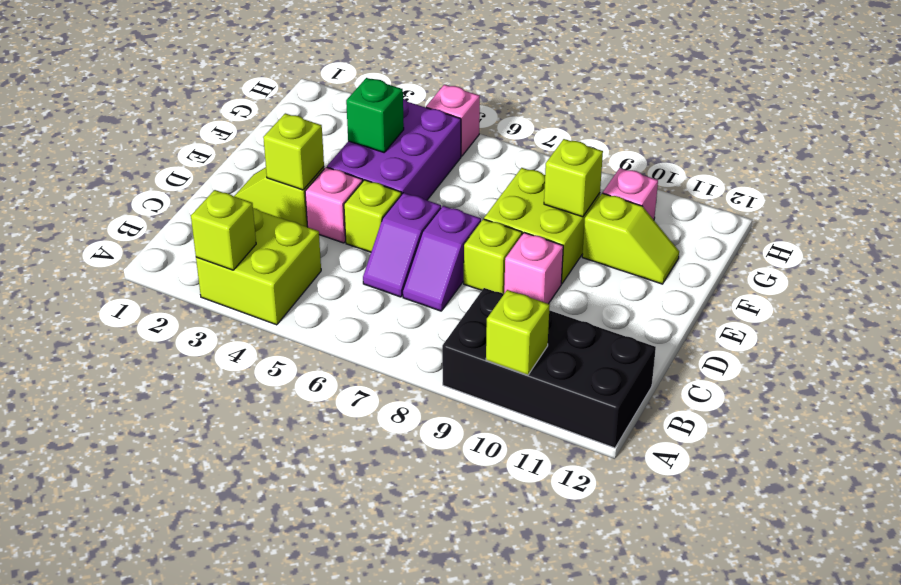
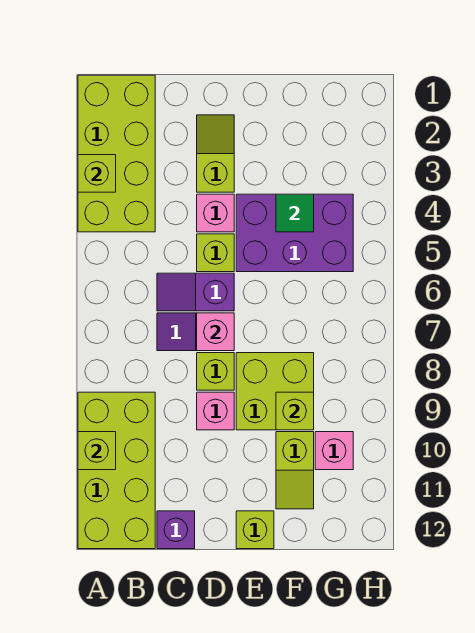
lime 2x2 brick [196,208,321,325] -> lime 2x4 brick [78,75,155,232]
black 2x4 brick [442,288,656,448] -> lime 2x4 brick [78,392,155,549]
none -> purple 1x1 brick [157,511,195,549]
lime 1x1 brick [263,113,324,190] -> lime 1x1 brick moved to [236,511,274,549]
green 1x1 brick [346,78,404,152] -> green 1x1 tile [276,194,314,232]
pink 1x1 brick [426,85,480,156] -> pink 1x1 brick moved to [197,313,234,351]

